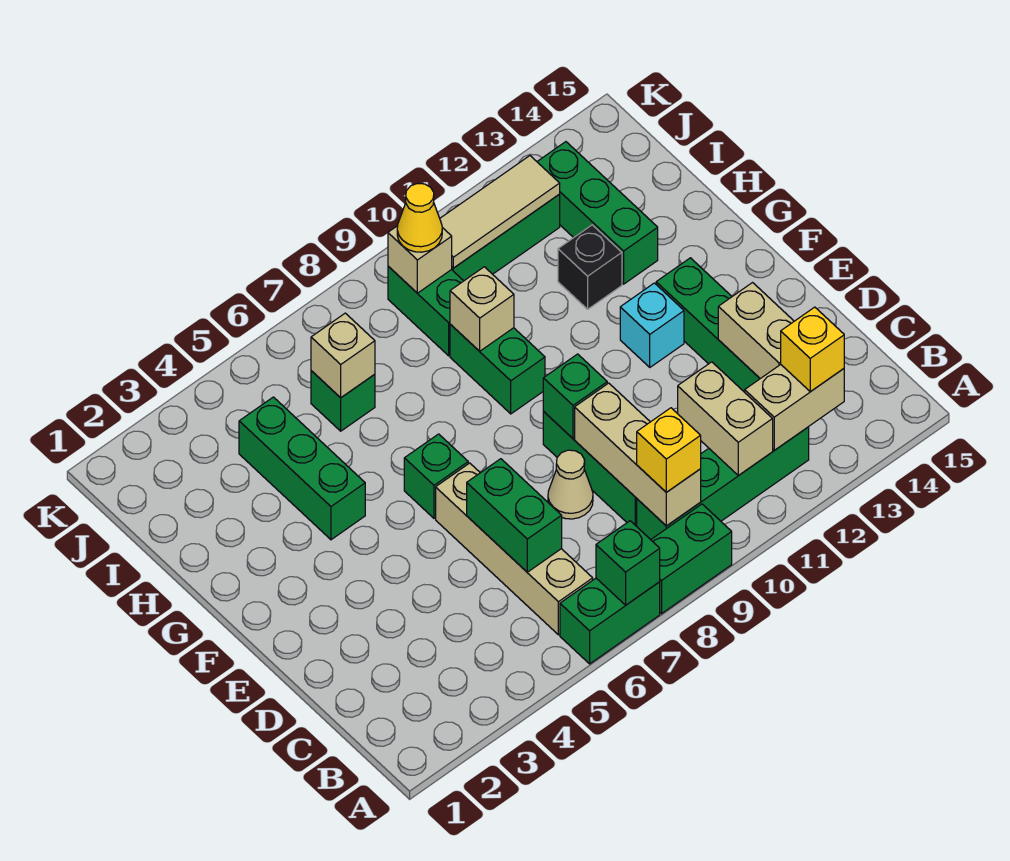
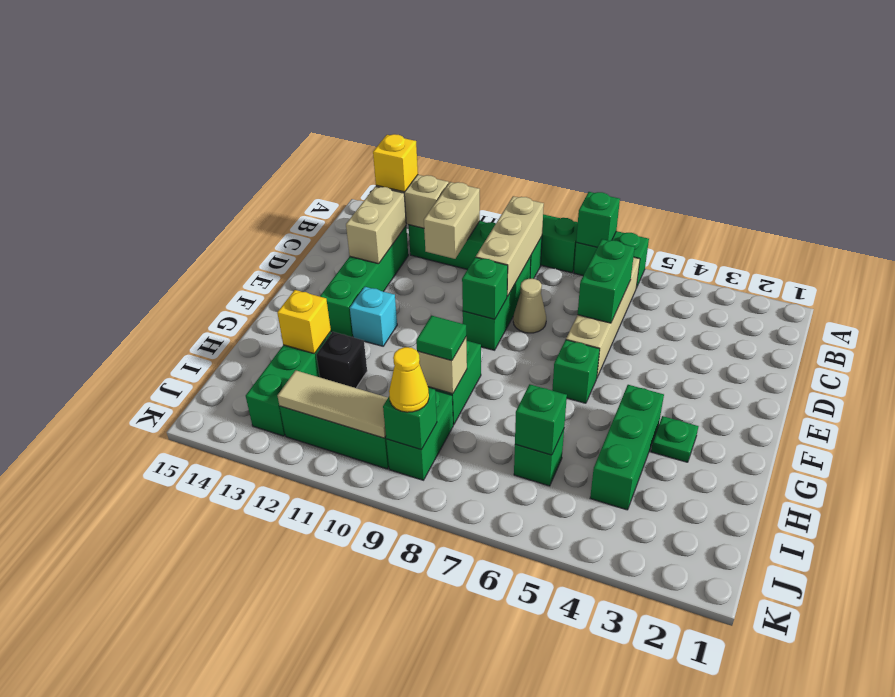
yellow 1x1 brick [637,408,701,492] -> yellow 1x1 brick moved to [277,290,331,354]
none -> green 1x1 plate [651,416,698,462]
none -> green 1x1 tile [416,316,466,361]
tan 1x1 brick [311,313,375,398] -> green 1x1 brick [515,384,567,455]
tan 1x1 brick [388,226,452,293] -> green 1x1 brick [383,388,437,450]

